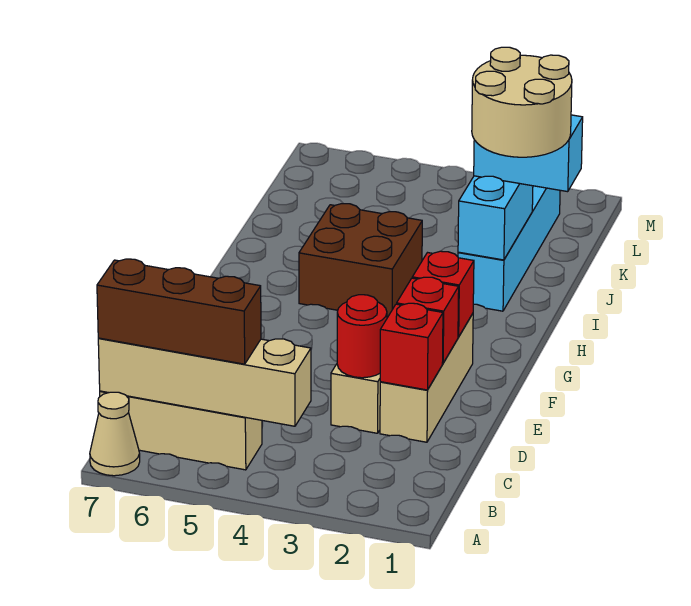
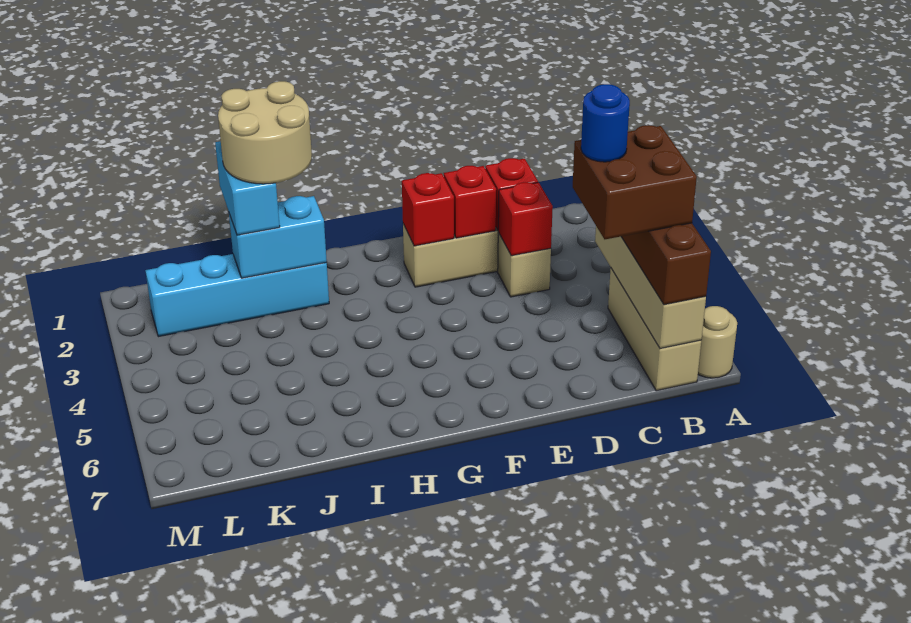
tan 1x1 cone [90,392,140,476] -> tan 1x1 round brick [698,306,737,378]
none -> blue 1x1 round brick [581,84,630,162]
red 1x1 round brick [337,295,387,378] -> red 1x1 brick [498,182,553,256]
brown 2x2 brick [299,204,422,318] -> brown 2x2 brick moved to [573,125,697,239]

